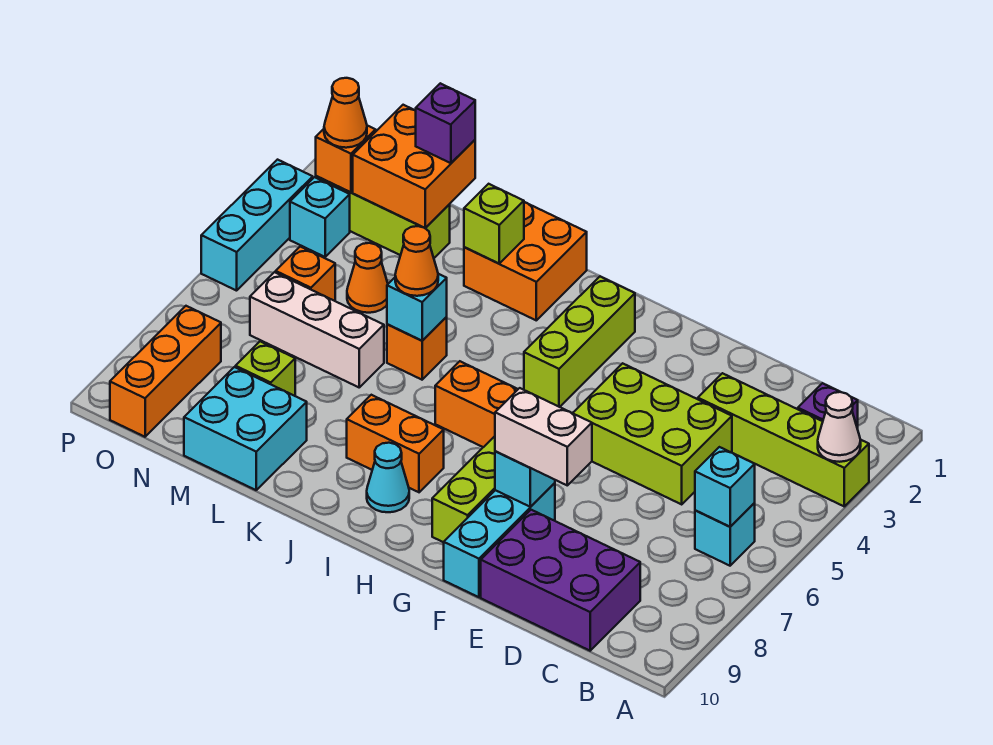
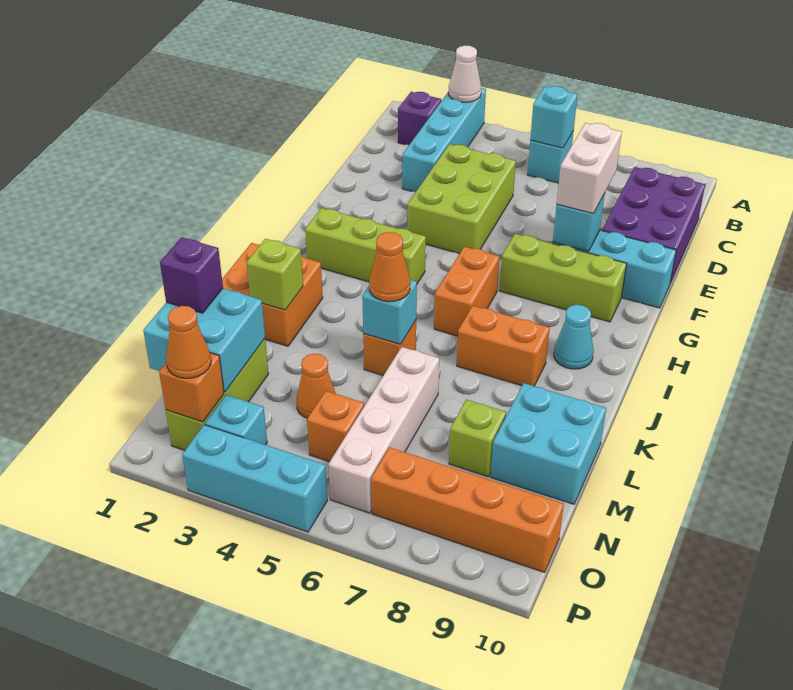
lime 1x4 brick [698,373,869,506] -> cyan 1x4 brick [402,88,486,192]
orange 1x2 brick [347,395,444,492] -> orange 1x2 brick turned to [457,306,550,386]
white 1x3 brick [250,272,384,387] -> white 1x4 brick [328,347,439,513]
orange 2x2 brick [353,105,475,228] -> cyan 2x2 brick [143,288,265,392]
orange 1x3 brick [110,306,221,437] -> orange 1x4 brick [371,447,564,572]

